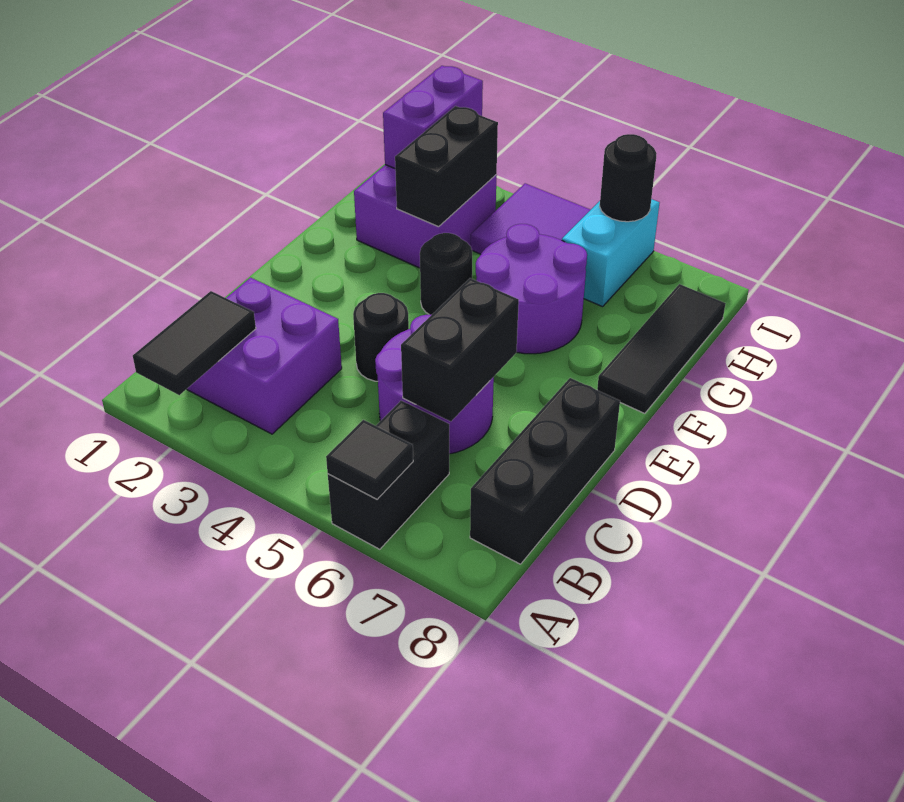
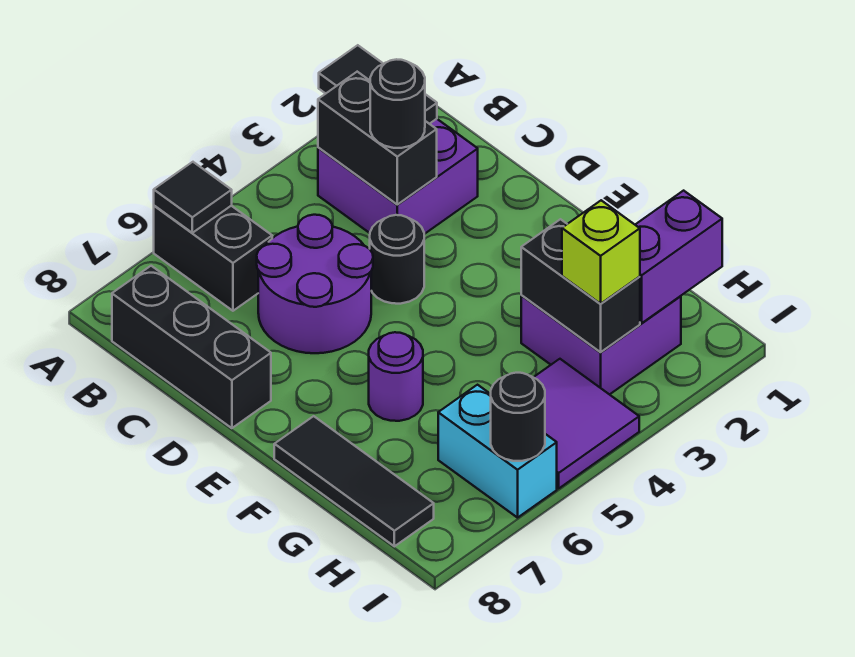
black 1x2 brick [401,278,519,421] -> black 1x2 brick moved to [318,72,437,204]
black 1x1 round brick [420,233,472,315] -> black 1x1 round brick moved to [370,59,425,148]
purple 2x2 round brick [476,224,587,354] -> purple 1x1 round brick [369,332,423,421]
purple 1x2 brick [383,66,483,168] -> purple 1x2 brick turned to [635,191,722,323]
none -> lime 1x1 brick [562,200,640,304]

